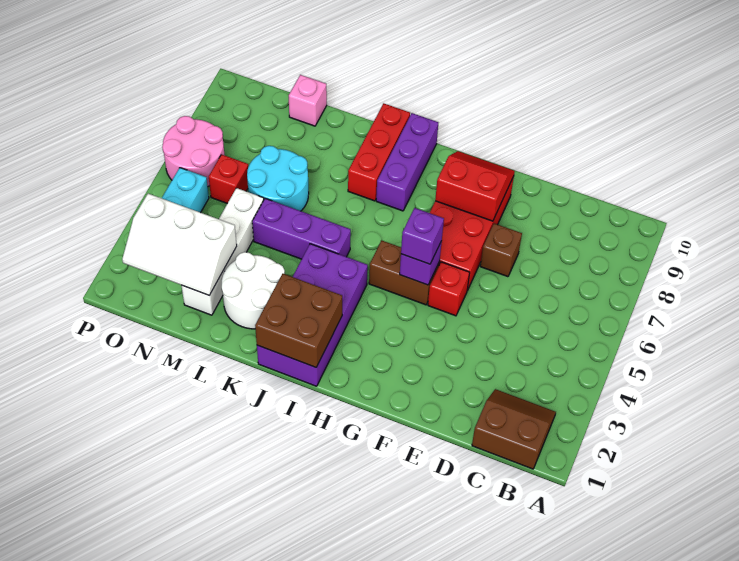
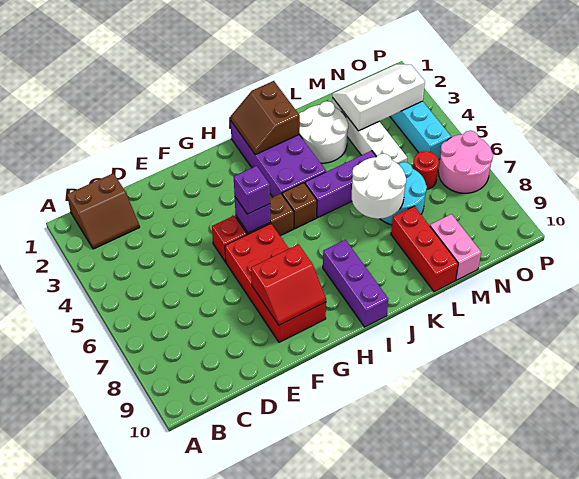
brown 1x1 brick [480,223,522,277] -> brown 1x1 brick moved to [282,183,317,229]
brown 2x2 brick [255,274,342,367] -> brown 2x2 slope [230,81,300,155]
red 1x3 brick [348,103,410,201] -> red 1x3 brick moved to [391,206,458,292]
none -> white 2x2 round brick [352,154,406,219]
pink 1x1 brick [289,75,327,126] -> pink 1x2 brick [430,214,481,280]
red 1x1 brick [209,154,248,203] -> red 1x1 round brick [413,151,439,189]

